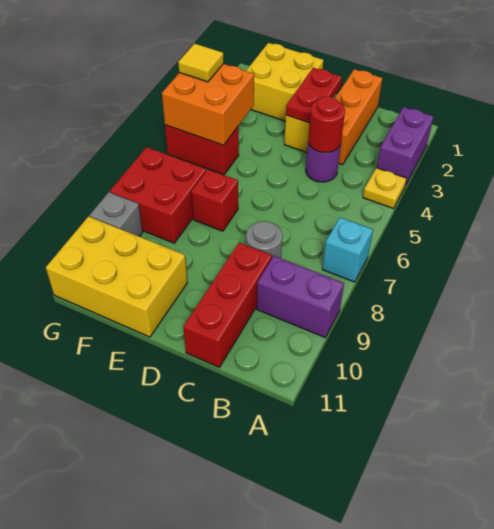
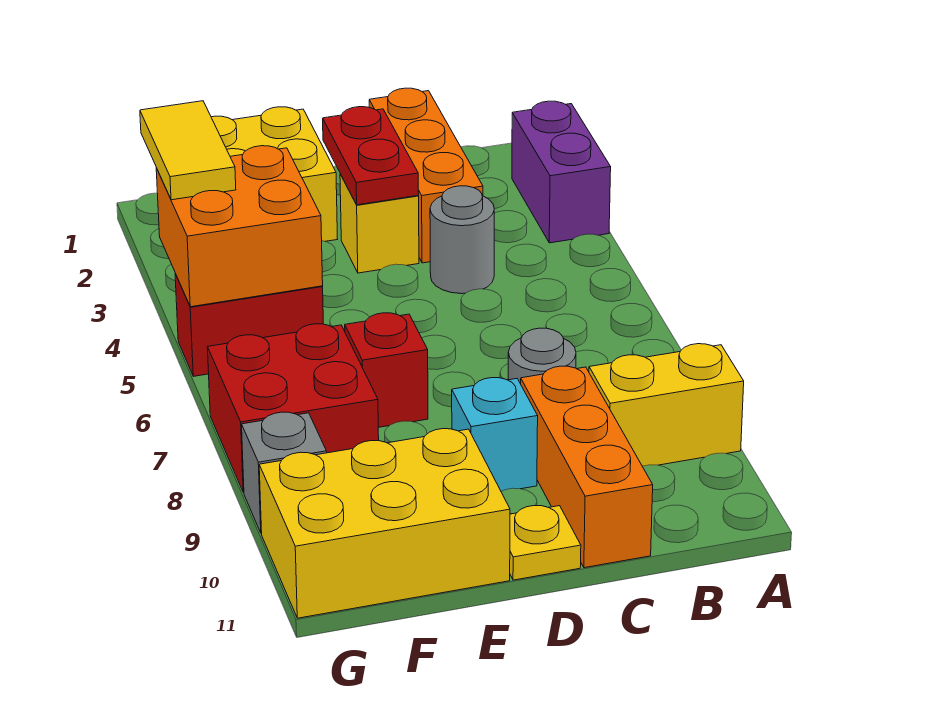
yellow 1x1 plate [363,168,407,209] -> yellow 1x1 plate moved to [510,506,581,580]
cyan 1x1 brick [322,217,373,282] -> cyan 1x1 brick moved to [452,378,538,491]
purple 1x2 brick [257,256,344,337] -> yellow 1x2 brick [589,344,744,466]
purple 1x1 round brick [306,143,341,182] -> grey 1x1 round brick [430,186,494,294]
red 1x1 round brick [308,97,345,152] -> none
red 1x3 brick [183,243,272,367] -> orange 1x3 brick [521,366,653,568]
yellow 1x1 tile [178,44,224,82] -> yellow 1x2 tile [140,101,236,200]

